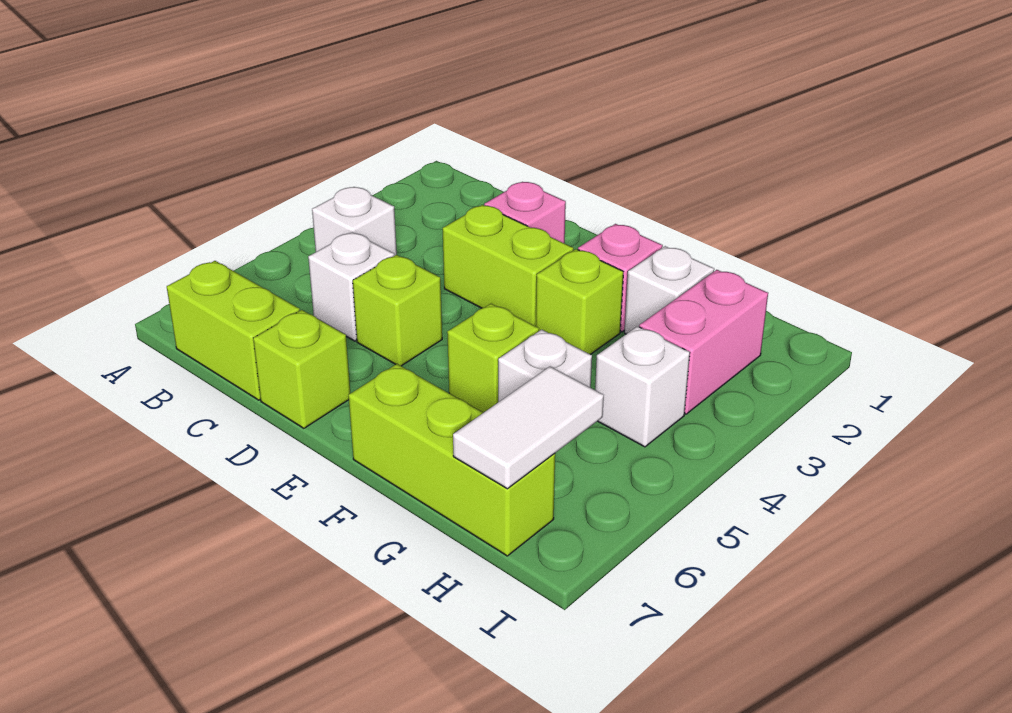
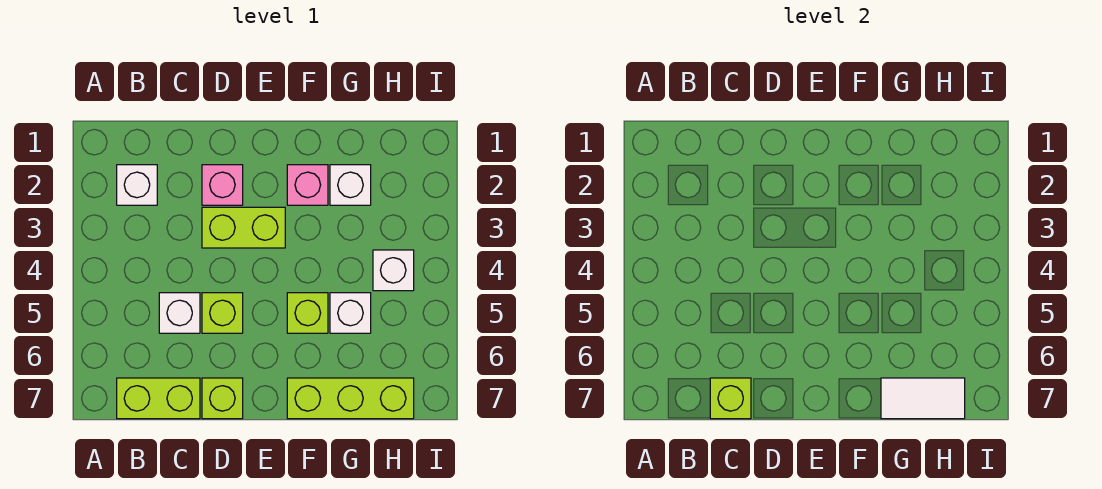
white 1x1 brick [312,187,397,256] -> white 1x1 brick moved to [117,165,157,205]
lime 1x1 brick [536,249,623,354] -> lime 1x1 brick moved to [710,378,751,419]
pink 1x2 brick [639,270,768,414] -> none
white 1x2 tile [453,367,604,489] -> white 1x2 tile turned to [881,378,965,419]

